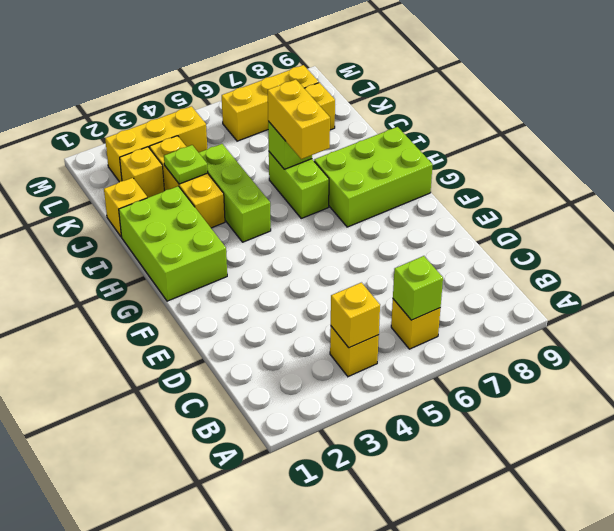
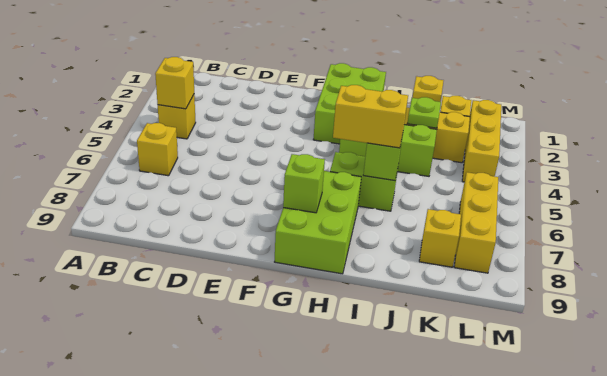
lime 1x1 brick [393,256,443,320] -> lime 1x1 brick moved to [283,154,325,213]
lime 2x3 brick [119,186,227,301] -> lime 2x3 brick turned to [313,63,386,144]

